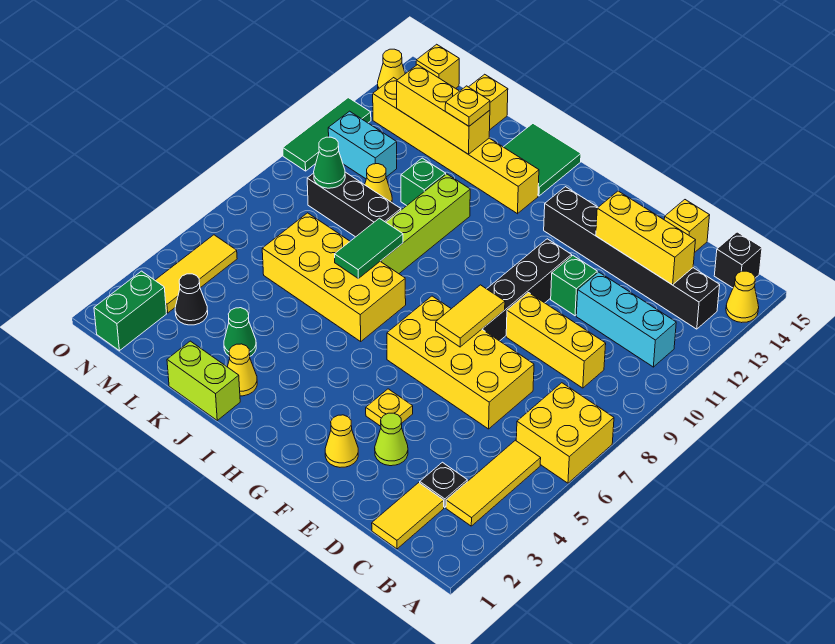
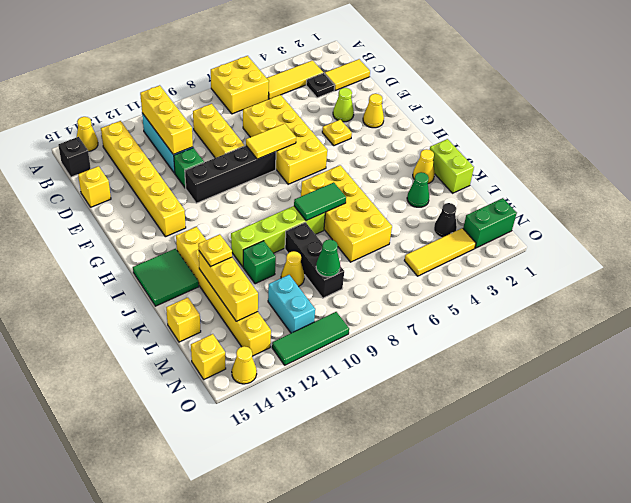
black 1x6 brick [544,187,720,329] -> yellow 1x6 brick [101,121,186,237]
yellow 1x3 brick [596,191,695,285] -> yellow 1x3 brick moved to [140,85,193,154]

